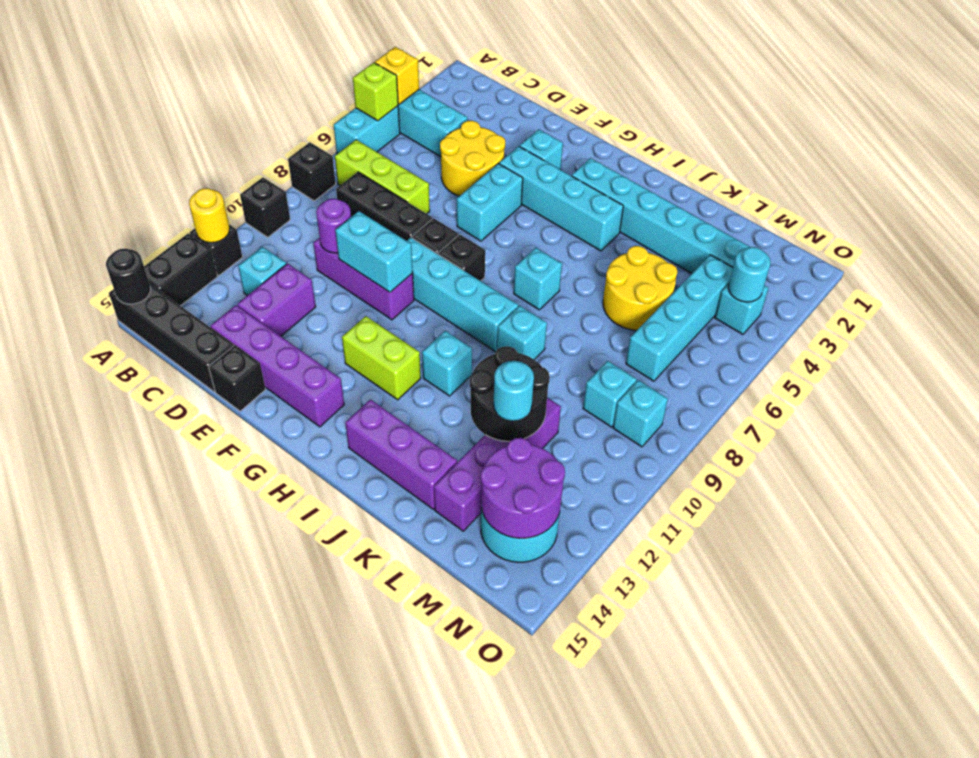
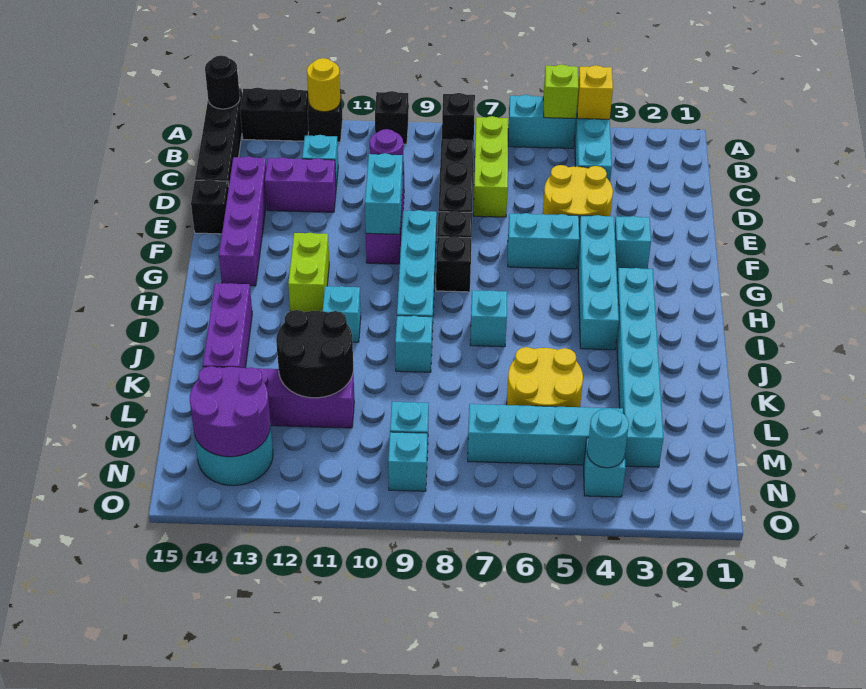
cyan 1x1 round brick [494,361,534,421] -> none

